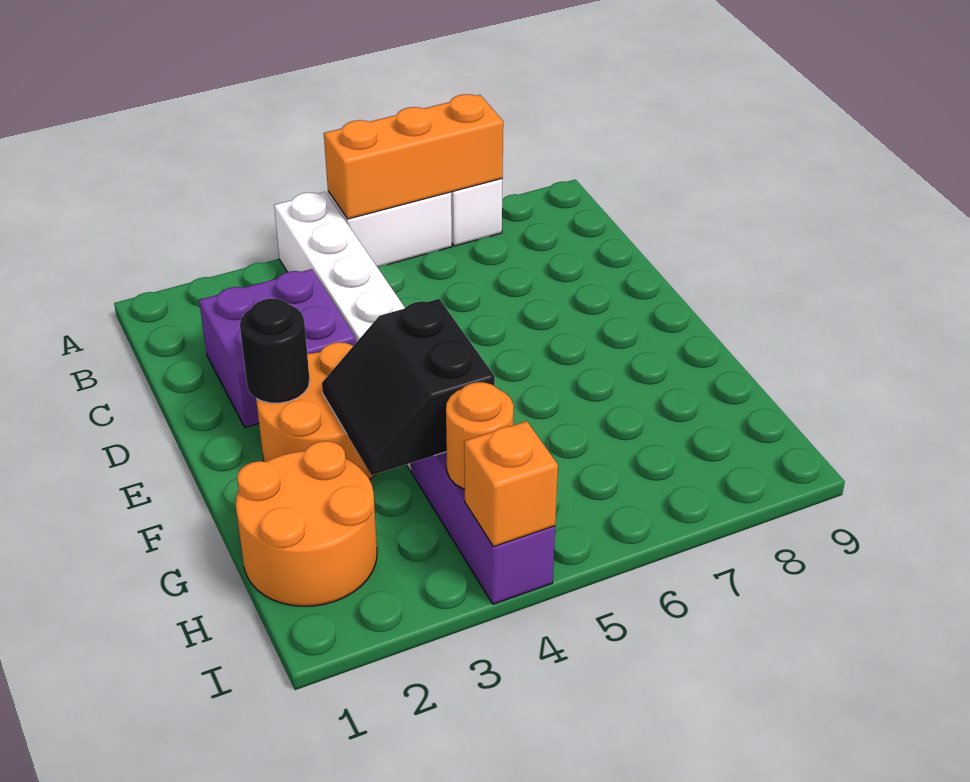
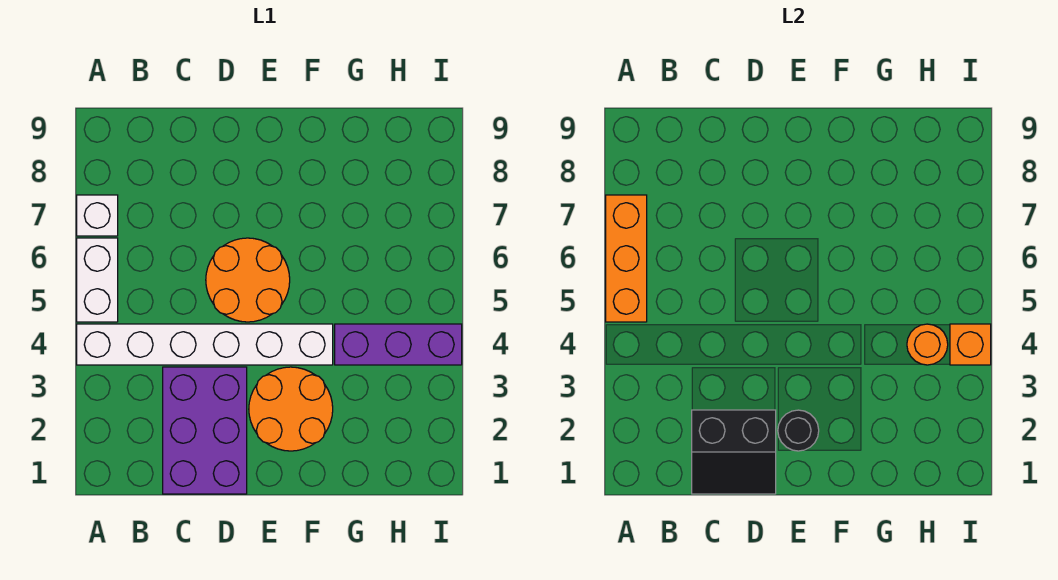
purple 2x2 brick [199,269,356,428] -> purple 2x3 brick [163,367,247,494]
black 2x2 slope [322,299,495,475] -> black 2x2 slope moved to [692,410,776,494]
orange 2x2 round brick [236,441,377,606] -> orange 2x2 round brick moved to [206,238,290,322]

